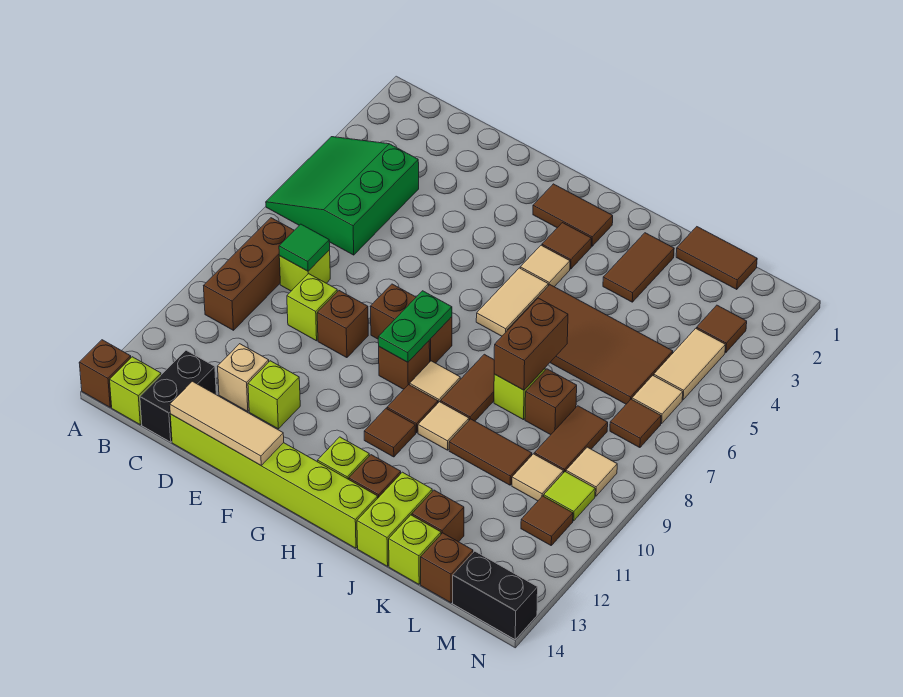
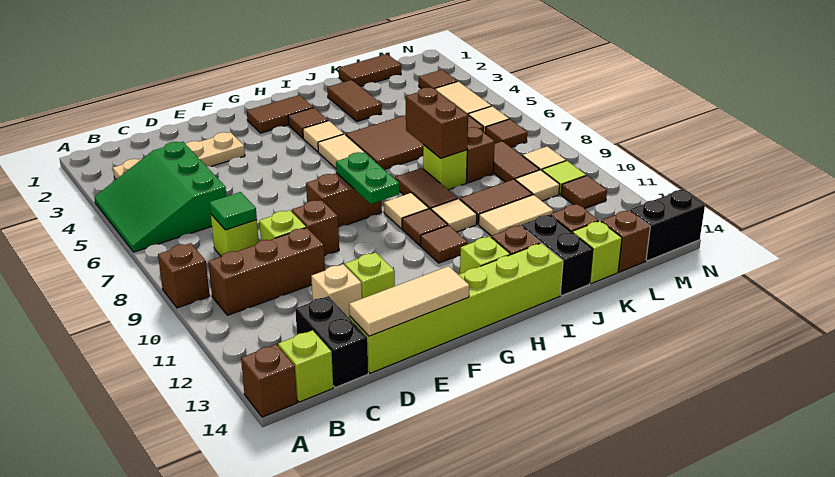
none -> tan 1x4 plate [113,132,245,179]
brown 1x3 brick [203,218,294,330] -> brown 1x3 brick turned to [208,227,325,315]
brown 1x1 brick [379,341,430,389] -> brown 1x1 brick moved to [158,243,210,308]
none -> tan 1x2 tile [479,195,553,236]
lime 1x2 brick [357,472,432,566] -> black 1x2 brick [521,215,593,295]

